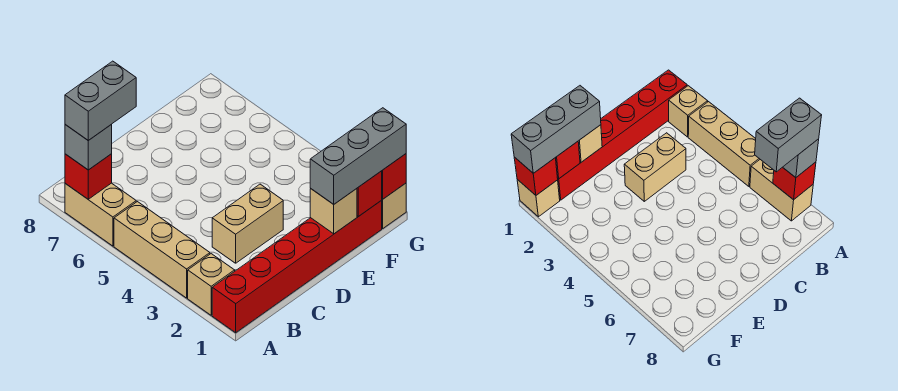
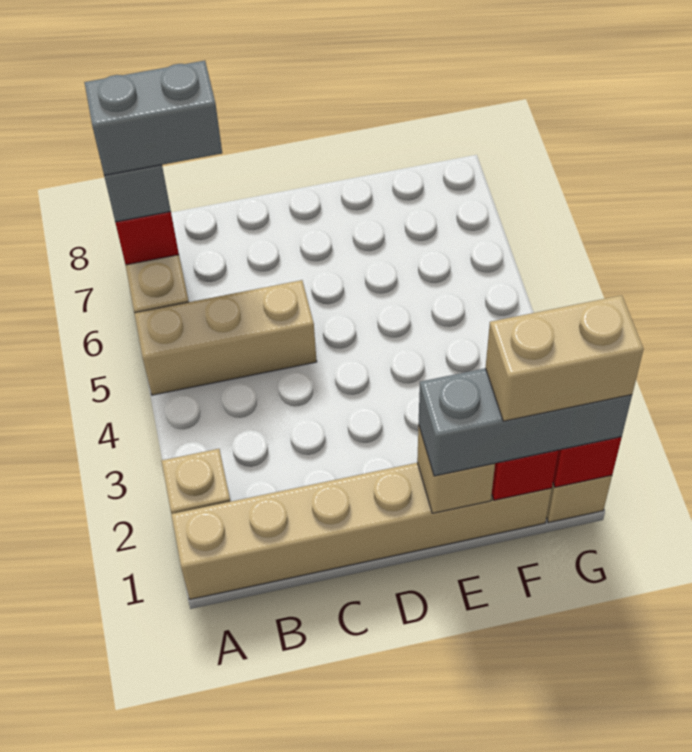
red 1x6 brick [212,201,382,333] -> tan 1x6 brick [171,463,552,599]
tan 1x3 brick [114,202,210,298] -> tan 1x3 brick turned to [134,280,317,395]
tan 1x2 brick [212,184,283,263] -> tan 1x2 brick moved to [485,295,644,421]

